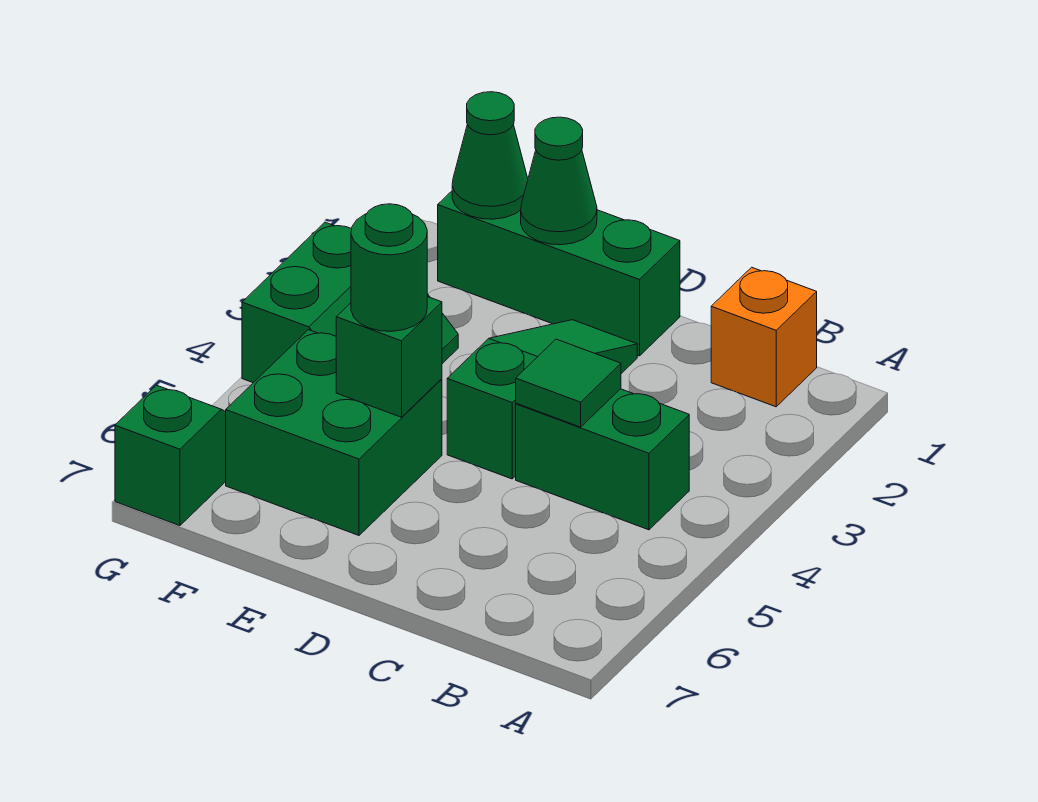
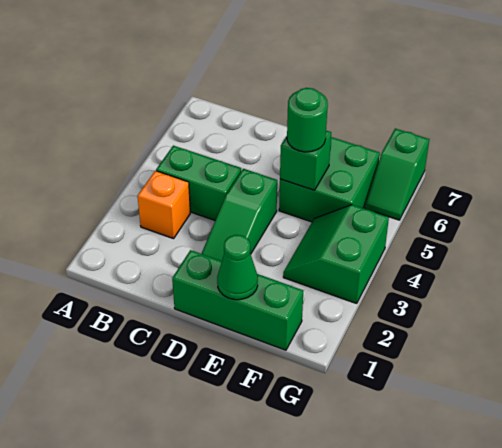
orange 1x1 brick [711,267,817,407] -> orange 1x1 brick moved to [138,171,190,239]
green 1x1 tile [516,339,621,427] -> none
green 1x1 cone [452,92,528,219] -> none

